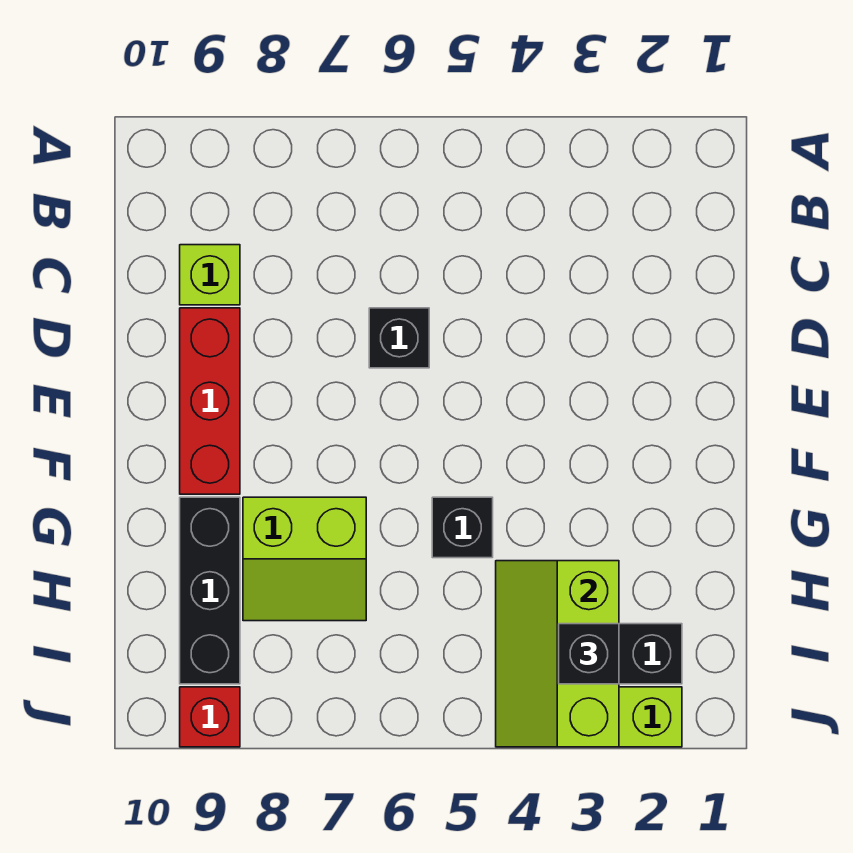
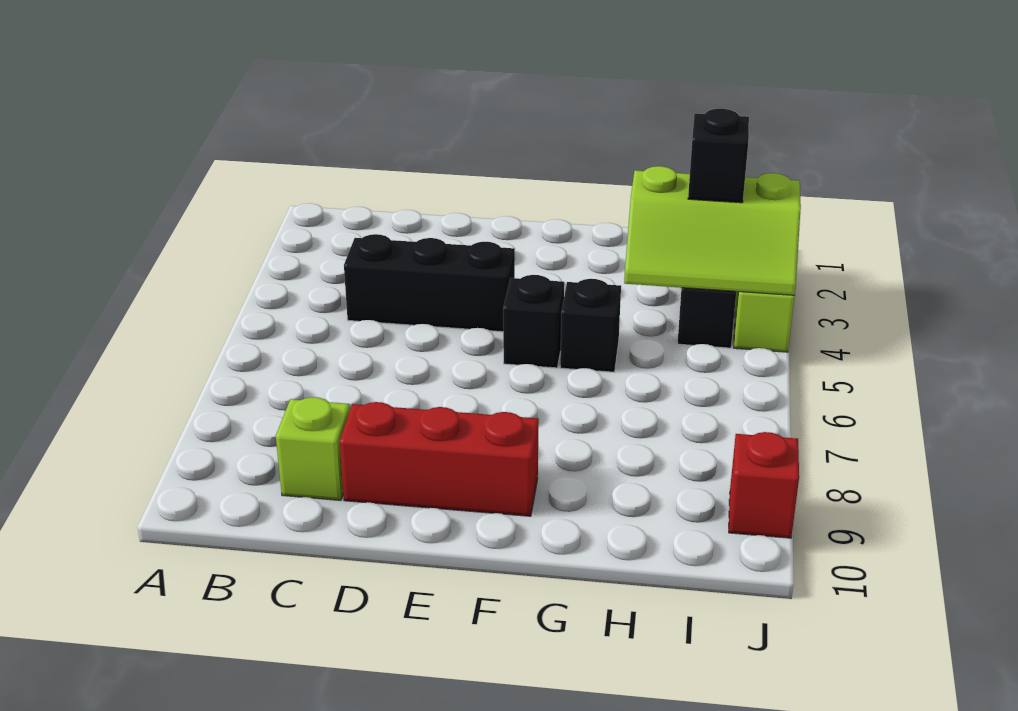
black 1x1 brick [369,308,429,368] -> black 1x1 brick moved to [503,275,564,368]
lime 2x2 slope [243,497,366,621] -> none
black 1x3 brick [180,497,240,684] -> black 1x3 brick moved to [344,234,515,332]

